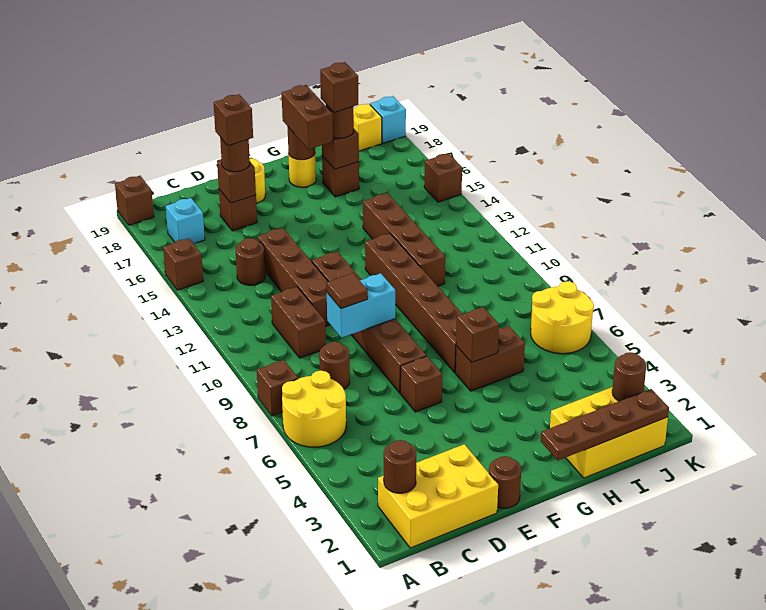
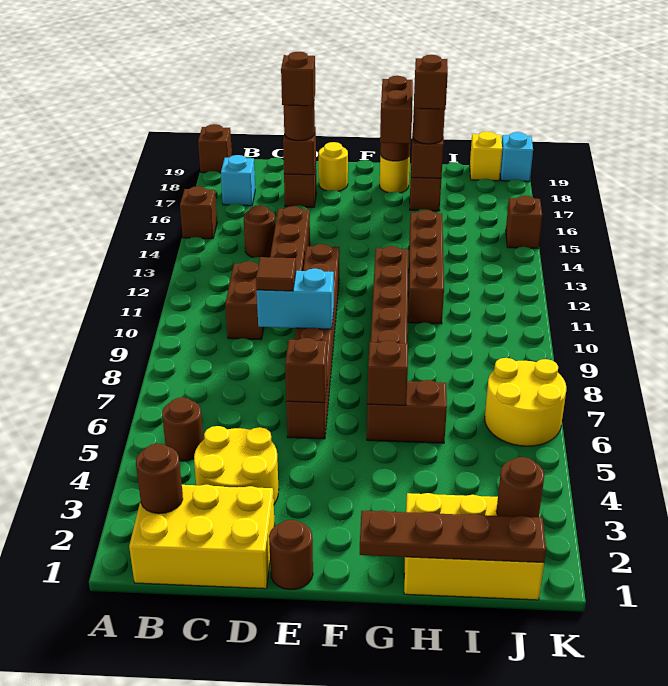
yellow 2x2 round brick [282,371,346,447] -> yellow 2x2 round brick moved to [194,426,279,504]
brown 1x1 brick [257,360,298,416] -> brown 1x1 brick moved to [285,338,327,403]
brown 1x1 round brick [319,342,350,389] -> brown 1x1 round brick moved to [162,397,203,461]

